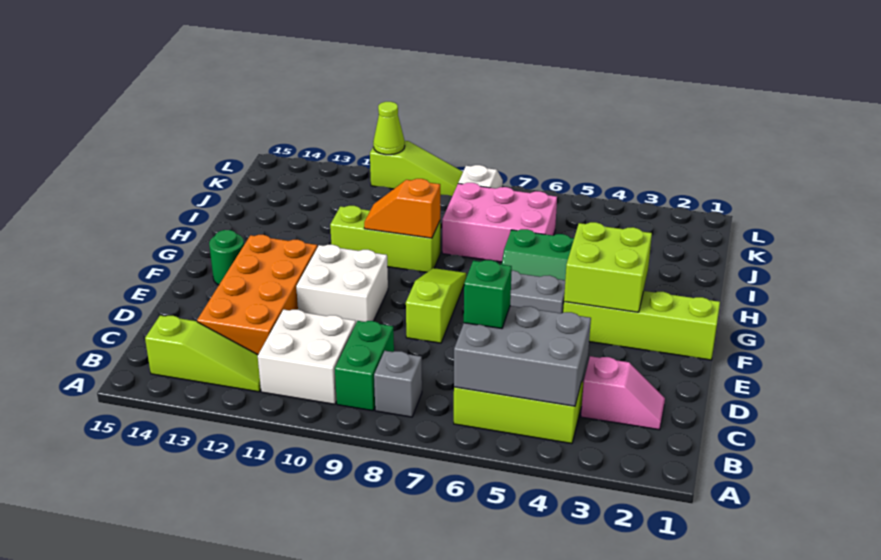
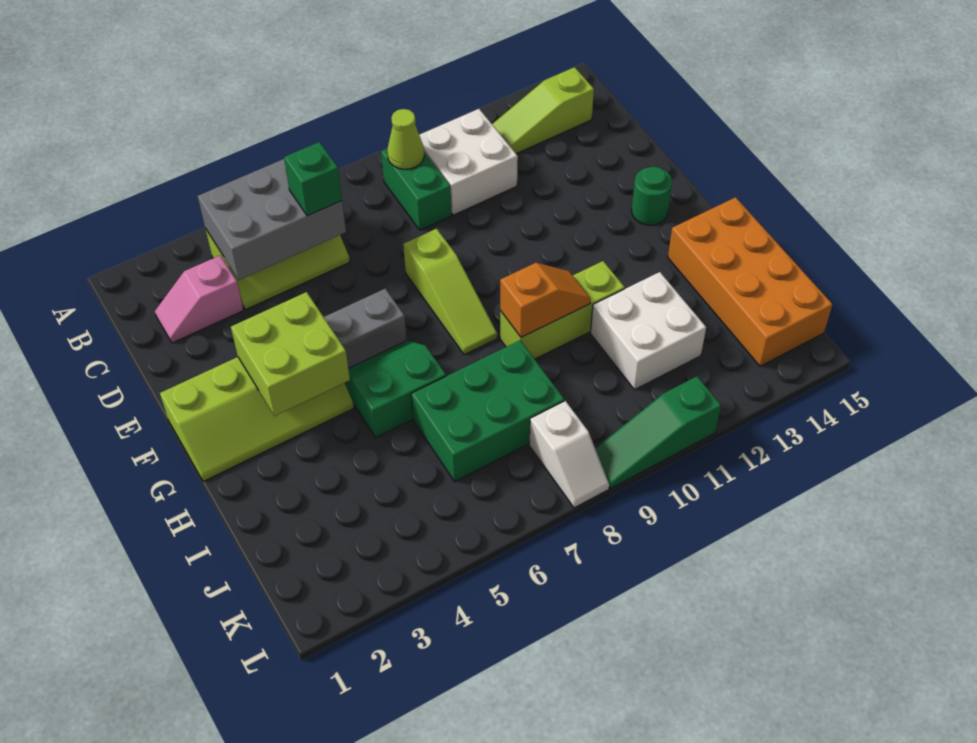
grey 1x1 brick [374,351,422,417] -> none
orange 2x4 brick [197,235,317,354] -> orange 2x4 brick moved to [668,197,832,366]
white 2x2 brick [296,245,388,323] -> white 2x2 brick moved to [590,272,706,390]
pink 2x3 brick [442,183,557,262] -> green 2x3 brick [411,340,564,482]
lime 1x3 slope [370,141,463,196] -> green 1x3 slope [595,376,721,488]
lime 1x1 cone [373,102,405,155] -> lime 1x1 cone moved to [387,109,424,169]

